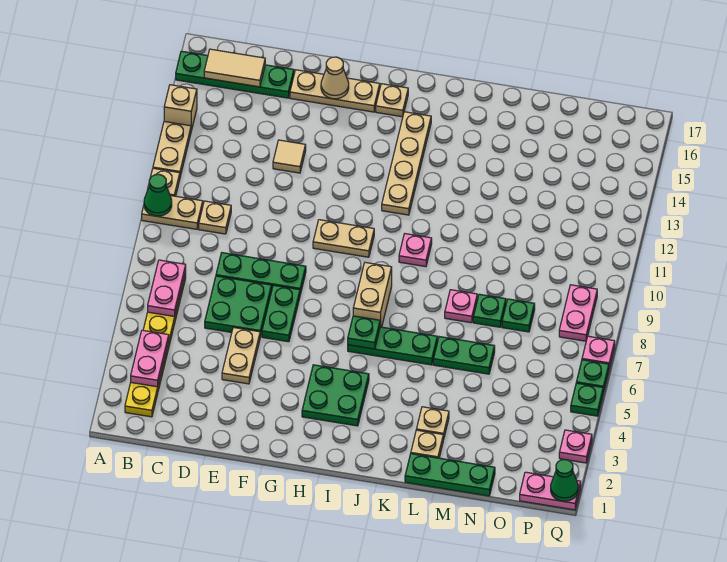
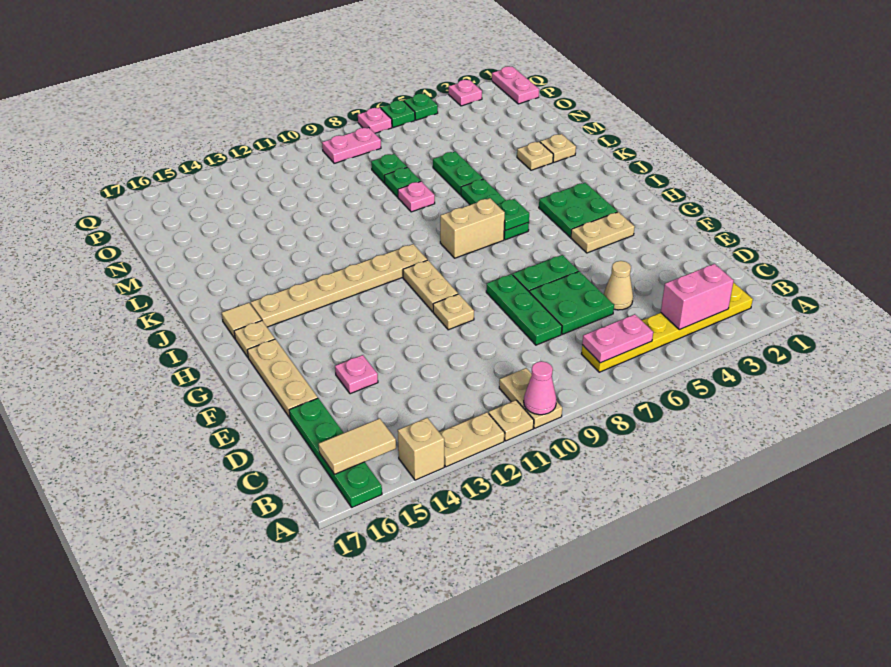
green 1x1 cone [144,174,172,216] -> pink 1x1 cone [524,361,556,415]
pink 1x2 plate [131,330,169,387] -> pink 1x2 brick [661,264,734,330]
tan 1x2 tile [204,49,265,87] -> tan 1x2 tile turned to [319,418,396,474]
tan 1x1 plate [199,201,231,234] -> tan 1x1 plate moved to [433,294,474,330]
tan 1x2 plate [222,327,260,384] -> tan 1x2 plate moved to [571,212,635,253]
tan 1x1 tile [273,140,306,173] -> tan 1x1 tile moved to [222,303,262,338]
tan 1x1 cone [321,57,349,99] -> tan 1x1 cone moved to [604,261,633,310]
tan 1x4 plate [382,112,431,215] -> tan 1x6 plate [251,244,427,327]
pink 1x1 plate [399,234,432,267] -> pink 1x1 plate moved to [335,355,378,394]
green 1x3 plate [405,454,495,496] -> none
green 1x1 cone [551,460,578,501] -> none

